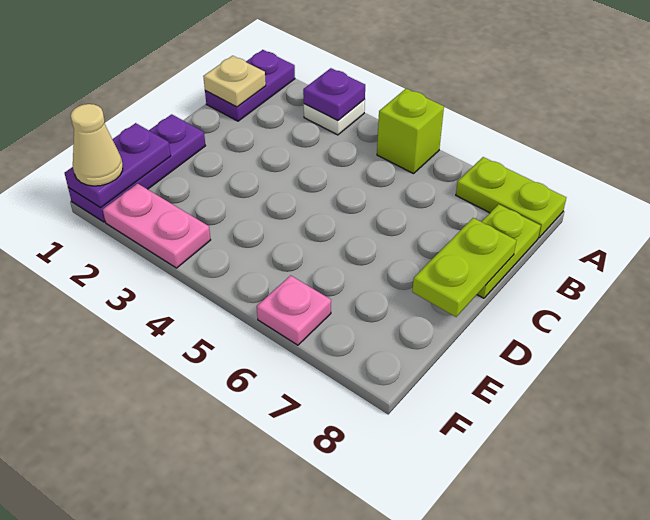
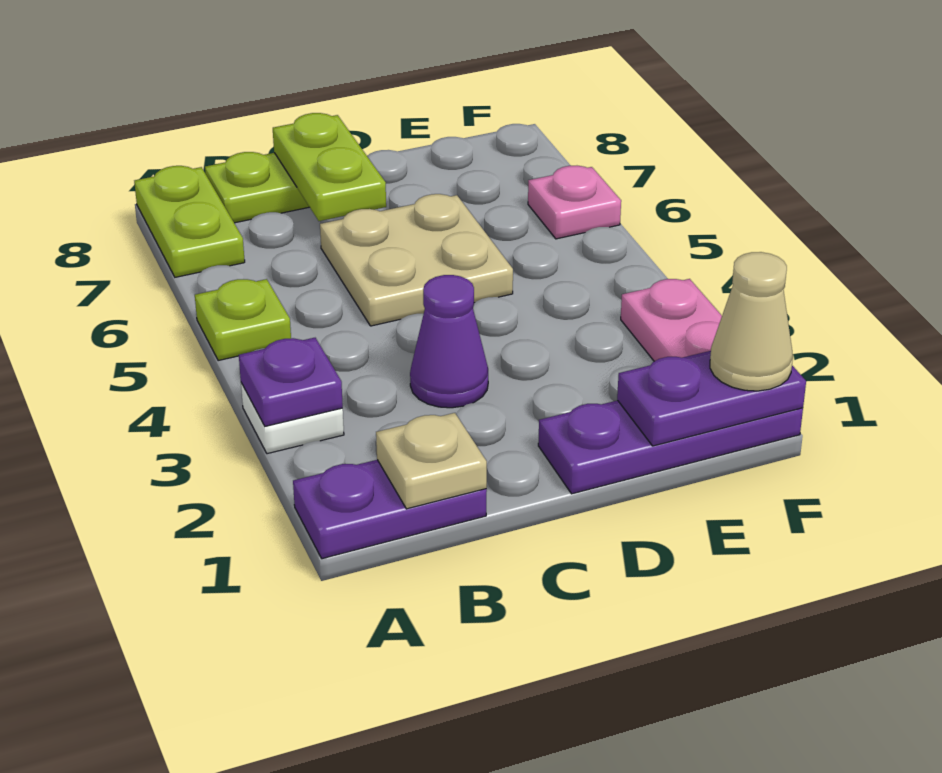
lime 1x1 brick [377,89,444,174] -> lime 1x1 plate [195,279,291,361]
none -> purple 1x1 cone [410,275,488,408]
none -> tan 2x2 plate [320,194,513,326]
lime 1x2 plate [412,218,516,317] -> lime 1x2 plate turned to [273,113,386,221]

